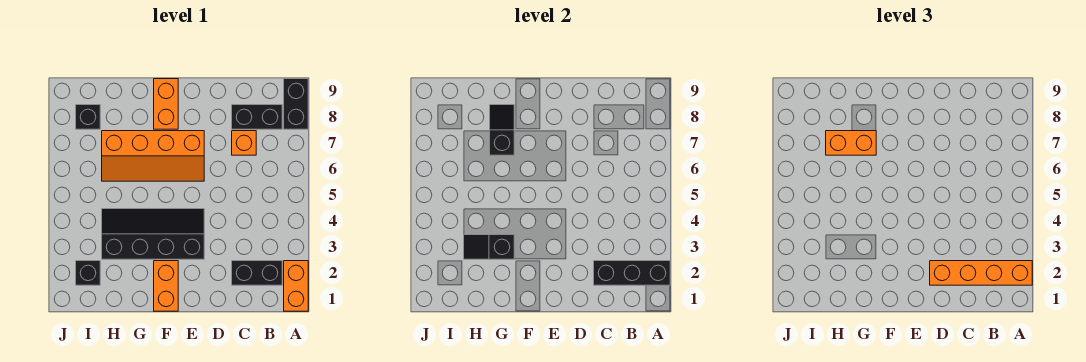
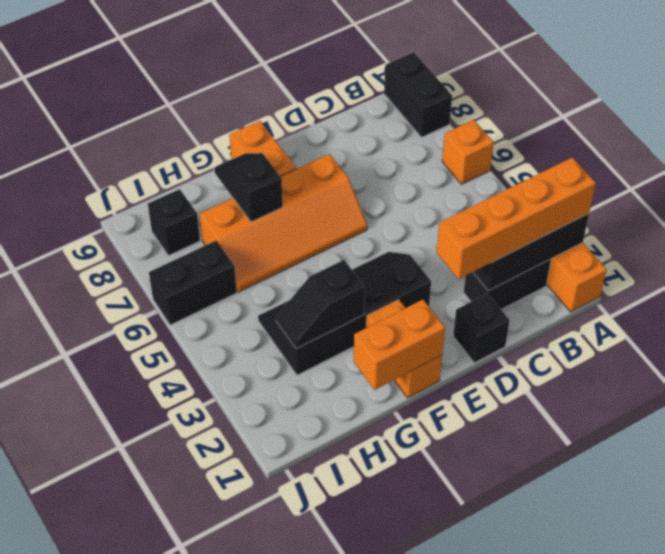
black 1x2 brick [232,105,282,129] -> black 1x2 brick moved to [149,241,237,325]
orange 1x1 brick [232,131,256,155] -> orange 1x1 brick moved to [442,120,494,184]
orange 1x2 brick [826,131,876,155] -> orange 1x2 brick moved to [354,300,445,390]
black 1x1 brick [76,261,100,285] -> black 1x1 brick moved to [453,293,510,363]

